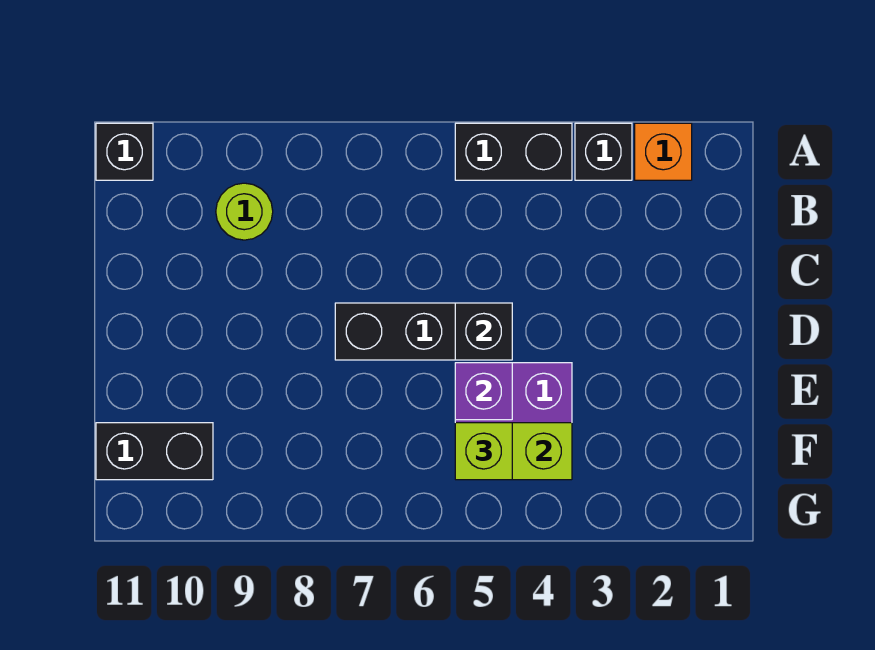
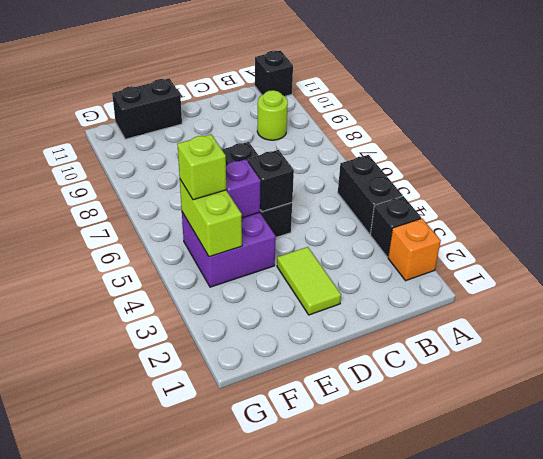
none -> lime 1x2 tile [277,247,341,315]
black 1x2 brick [96,423,213,480] -> black 1x2 brick turned to [112,78,182,139]

